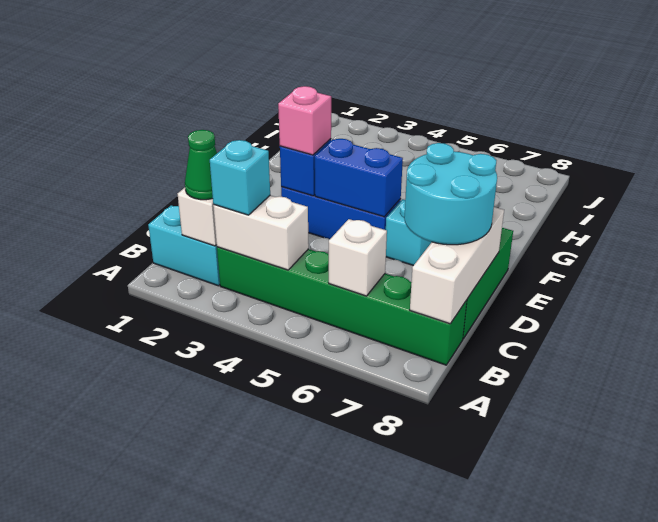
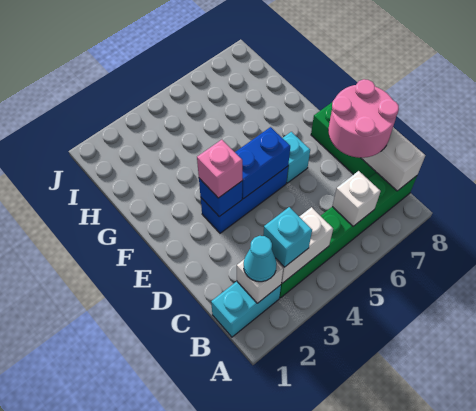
green 1x1 cone [185,130,217,200] -> cyan 1x1 cone [244,236,277,282]
cyan 2x2 round brick [404,143,497,245] -> pink 2x2 round brick [328,79,399,158]

